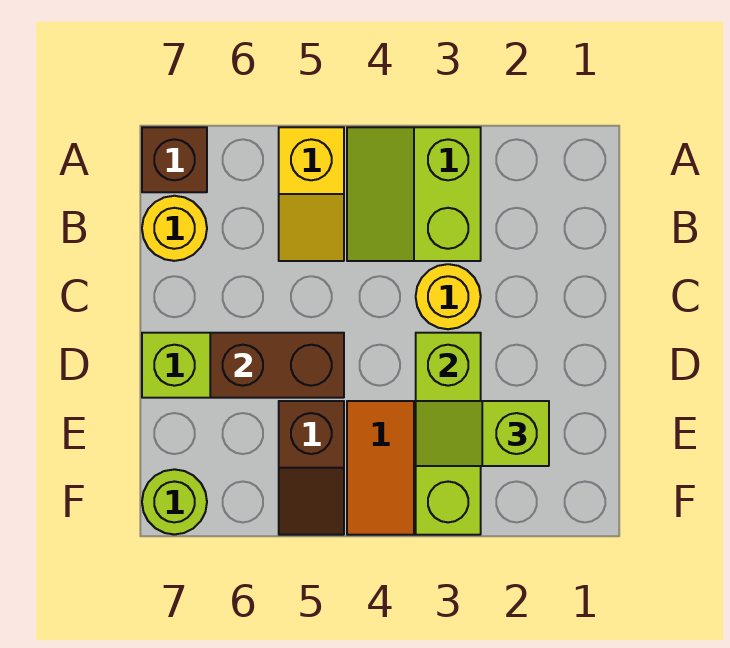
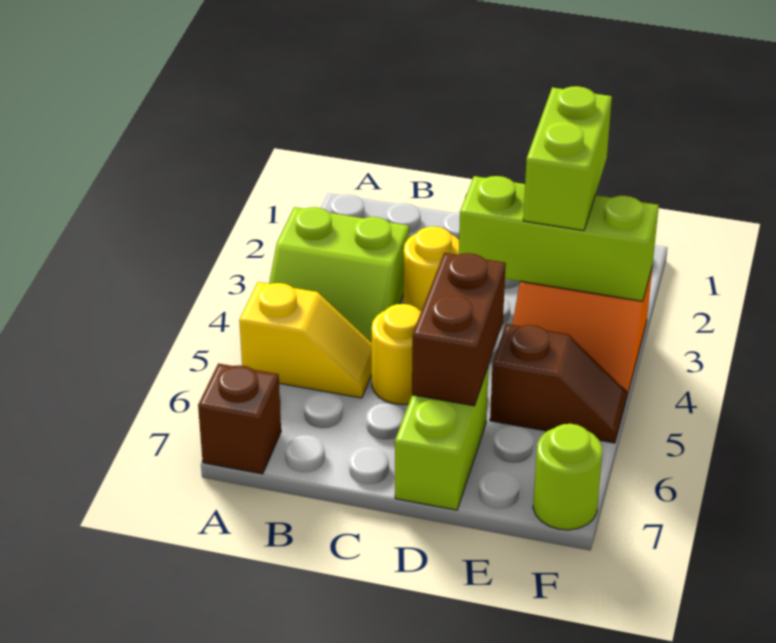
yellow 1x1 round brick [142,196,207,261] -> yellow 1x1 round brick moved to [372,304,421,405]
lime 1x2 slope [416,401,549,466] -> lime 1x2 brick [523,86,612,231]

